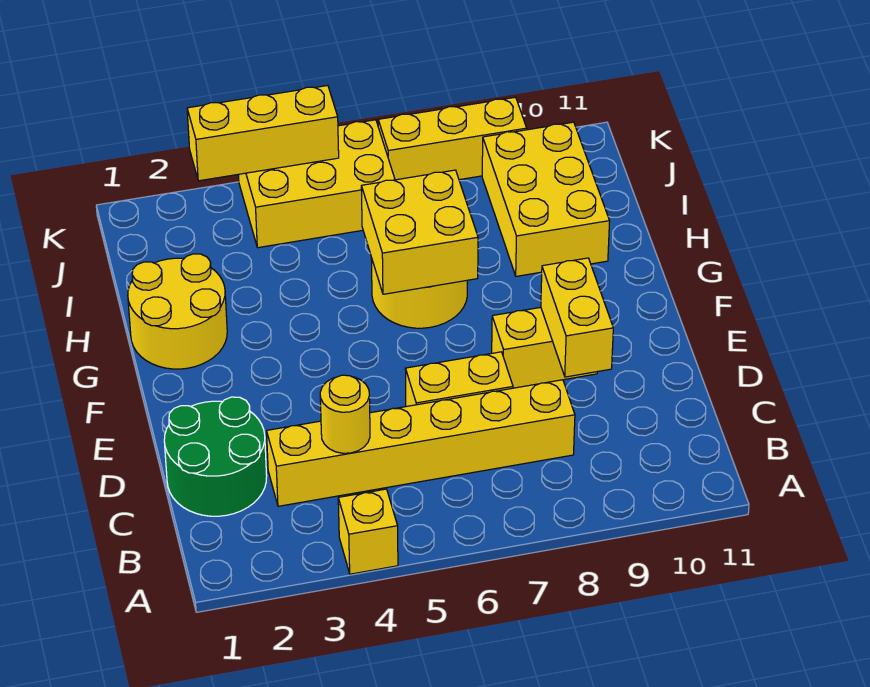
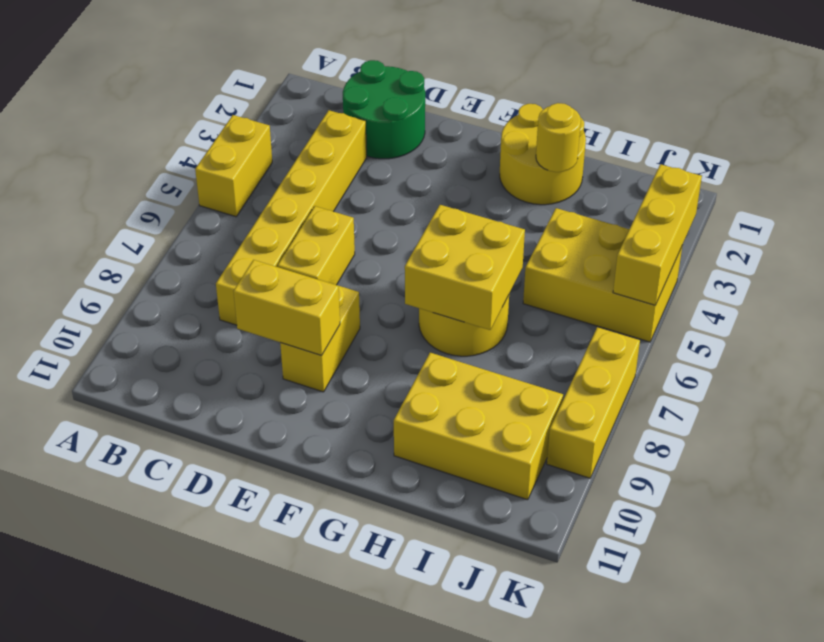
yellow 1x1 brick [338,489,398,574] -> yellow 1x2 brick [195,115,272,217]
yellow 1x1 round brick [320,375,370,453] -> yellow 1x1 round brick moved to [536,103,581,172]
yellow 2x3 brick [239,120,395,248] -> yellow 2x3 brick turned to [523,208,682,342]

